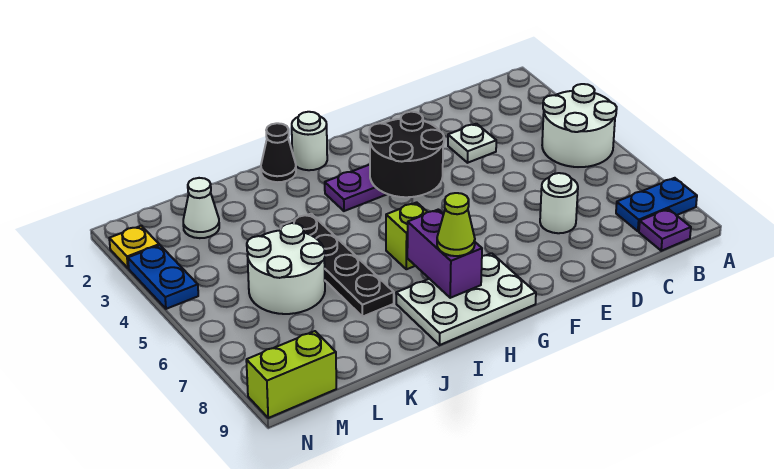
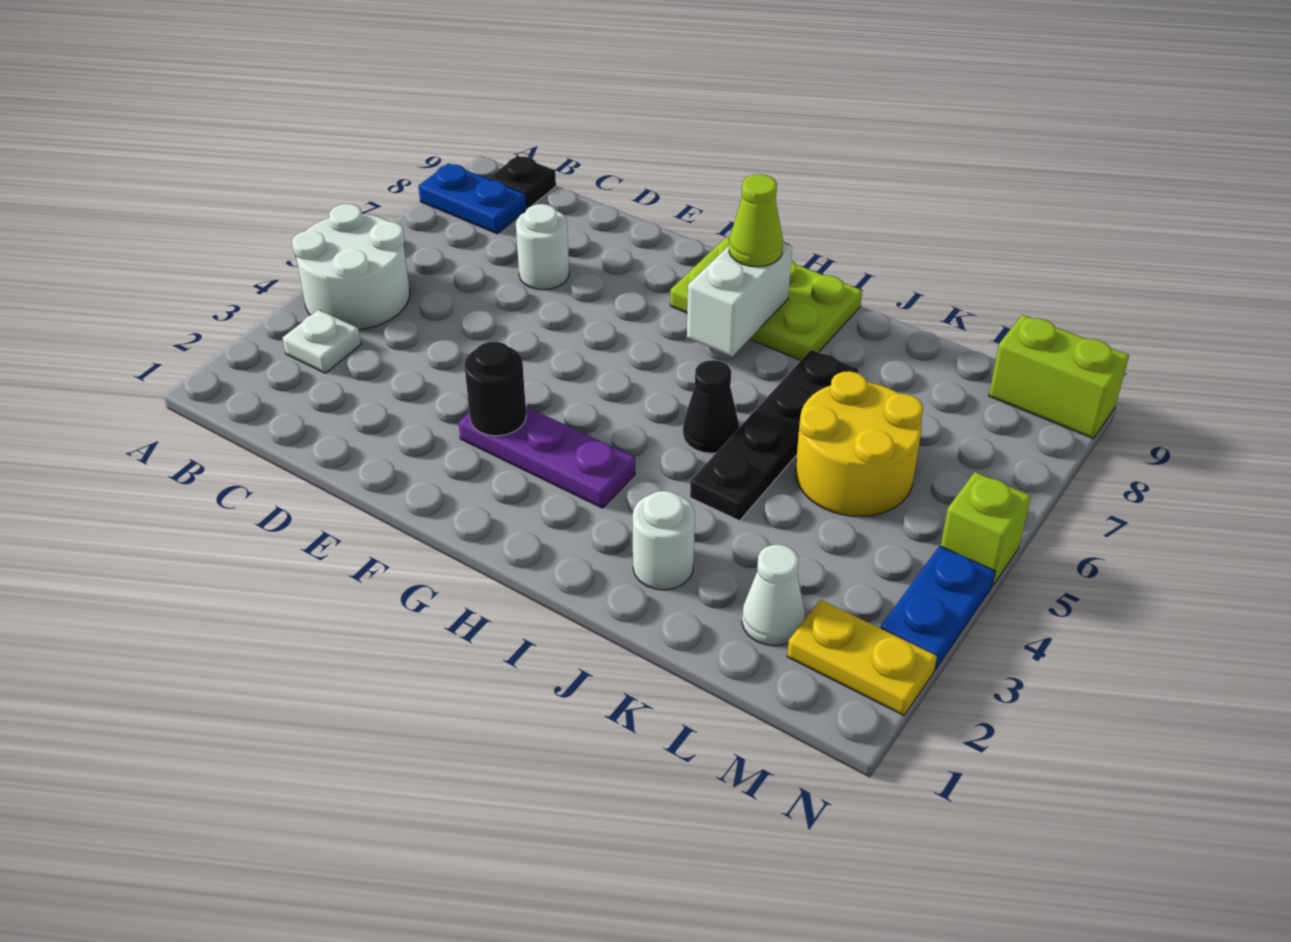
purple 1x1 plate [639,209,691,251] -> black 1x1 plate [489,156,556,209]
white 1x1 plate [448,124,496,163] -> white 1x1 plate moved to [283,310,361,373]
black 2x2 round brick [369,112,444,197] -> black 1x1 round brick [464,342,526,436]
white 2x3 plate [396,253,536,345] -> lime 2x3 plate [670,237,862,360]
white 1x1 round brick [292,112,327,170] -> white 1x1 round brick moved to [633,491,695,590]
lime 1x1 brick [386,202,427,269] -> lime 1x1 brick moved to [941,472,1031,586]
purple 1x2 brick [407,209,482,298] -> white 1x2 brick [687,243,792,356]
black 1x1 cone [261,123,296,182] -> black 1x1 cone moved to [683,360,739,453]
white 2x2 round brick [247,223,325,314] -> yellow 2x2 round brick [795,371,923,517]
yellow 1x1 plate [109,226,159,268] -> yellow 1x2 plate [787,600,937,715]

